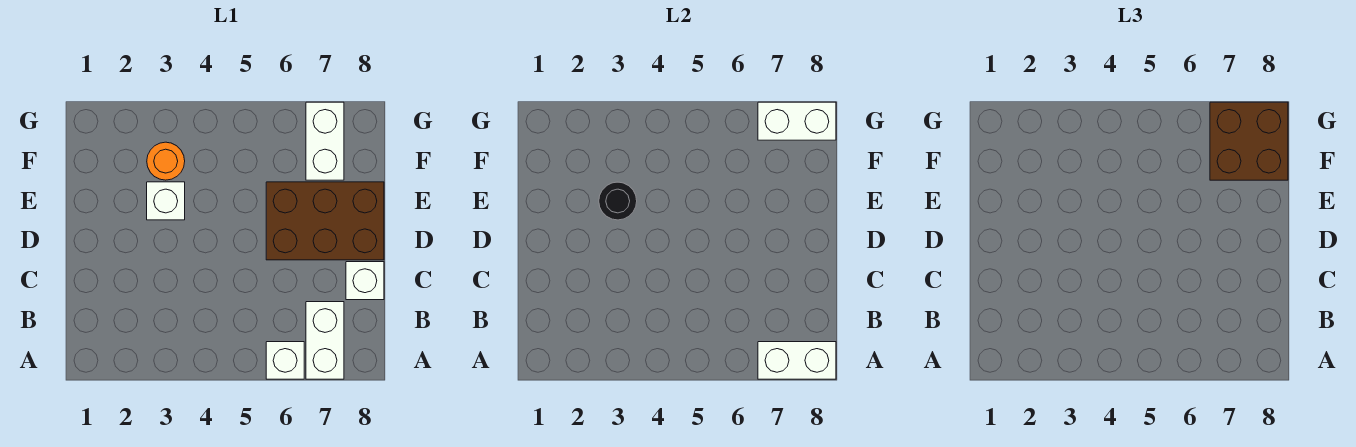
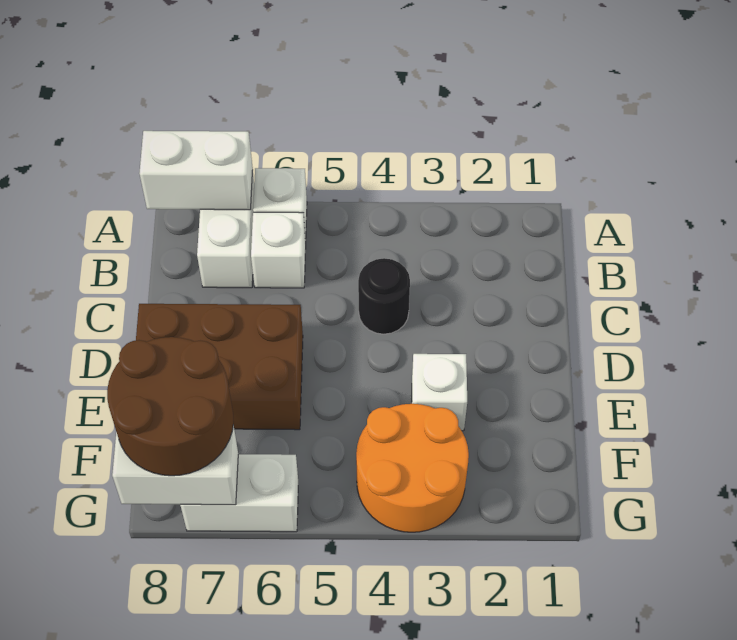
white 1x1 brick [346,262,384,300] -> white 1x1 brick moved to [251,212,306,288]
black 1x1 round brick [599,182,637,220] -> black 1x1 round brick moved to [358,258,410,334]
orange 1x1 round brick [147,142,185,180] -> orange 2x2 round brick [356,404,469,532]
white 1x2 brick [306,102,344,180] -> white 1x2 brick turned to [180,454,298,532]
brown 2x2 brick [1210,102,1288,180] -> brown 2x2 round brick [107,337,234,476]

